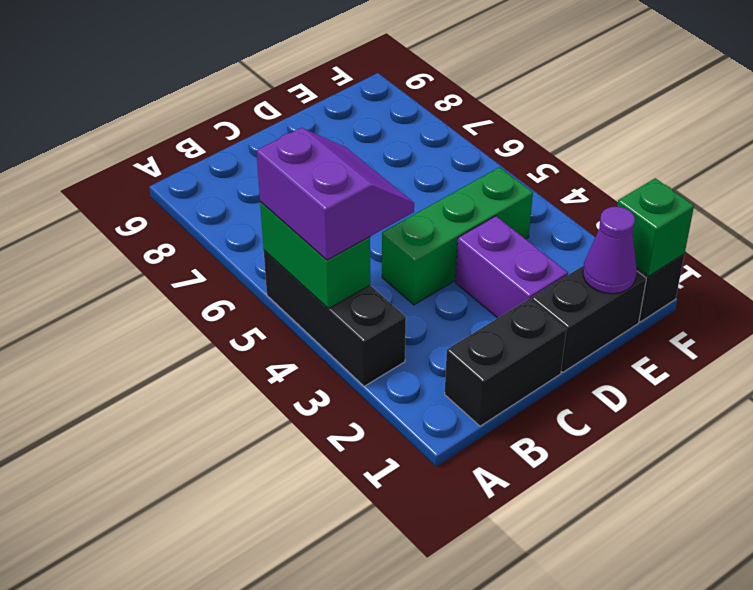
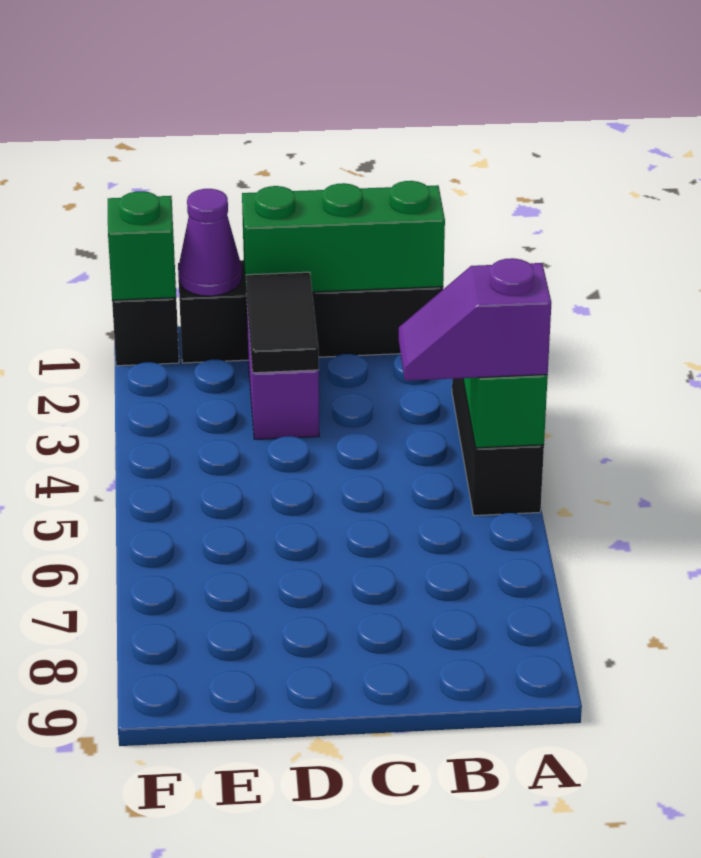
purple 2x2 slope [256,128,414,260] -> purple 1x2 slope [399,258,551,381]
green 1x3 brick [382,167,533,305] -> green 1x3 brick moved to [242,181,445,292]
none -> black 1x2 tile [246,272,319,373]

